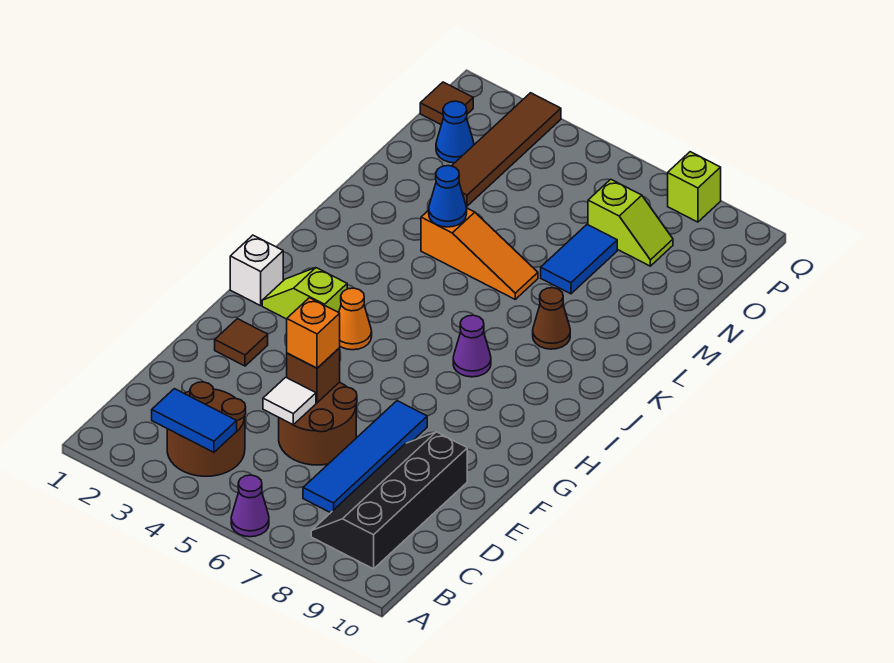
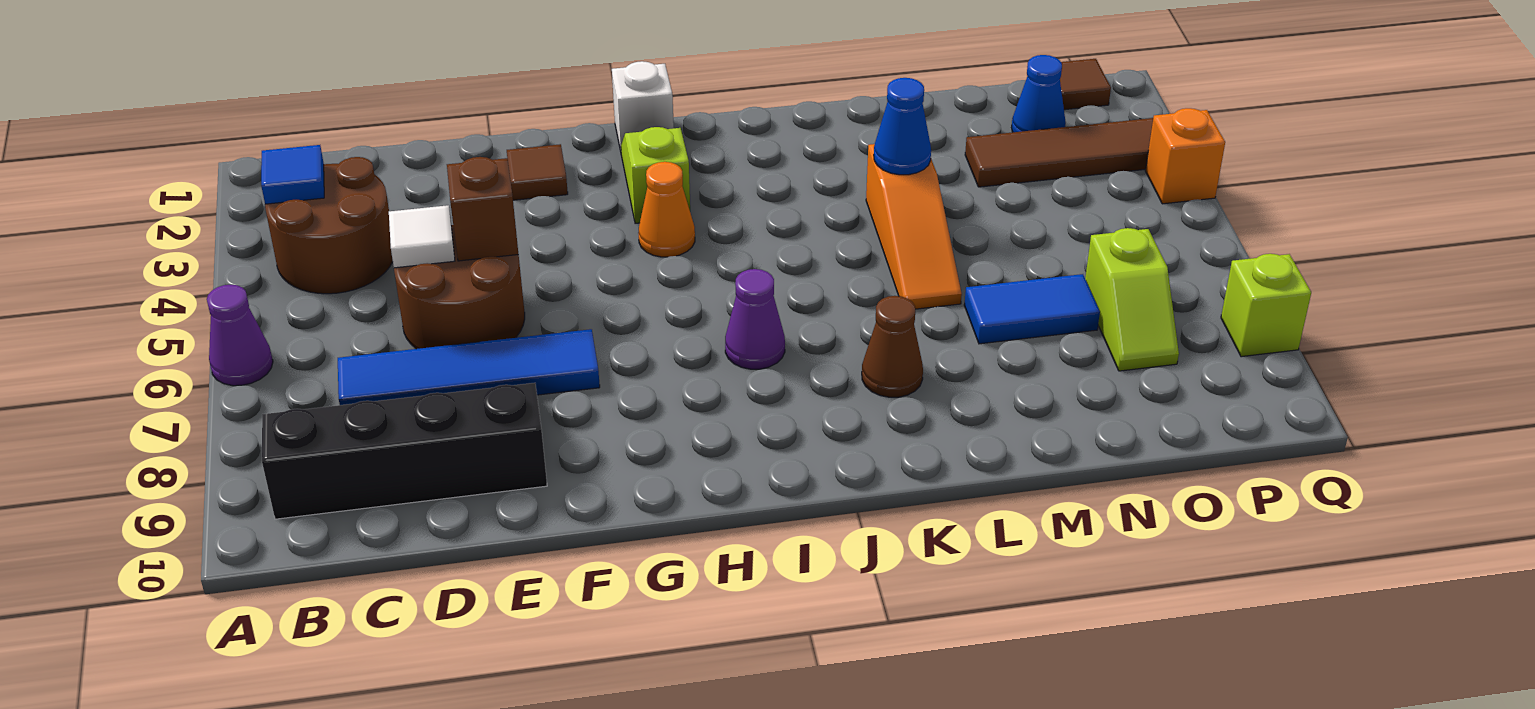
blue 1x2 tile [152,389,237,452] -> blue 1x1 tile [261,145,324,204]
orange 1x1 brick [287,298,340,368] -> orange 1x1 brick moved to [1145,108,1225,204]

